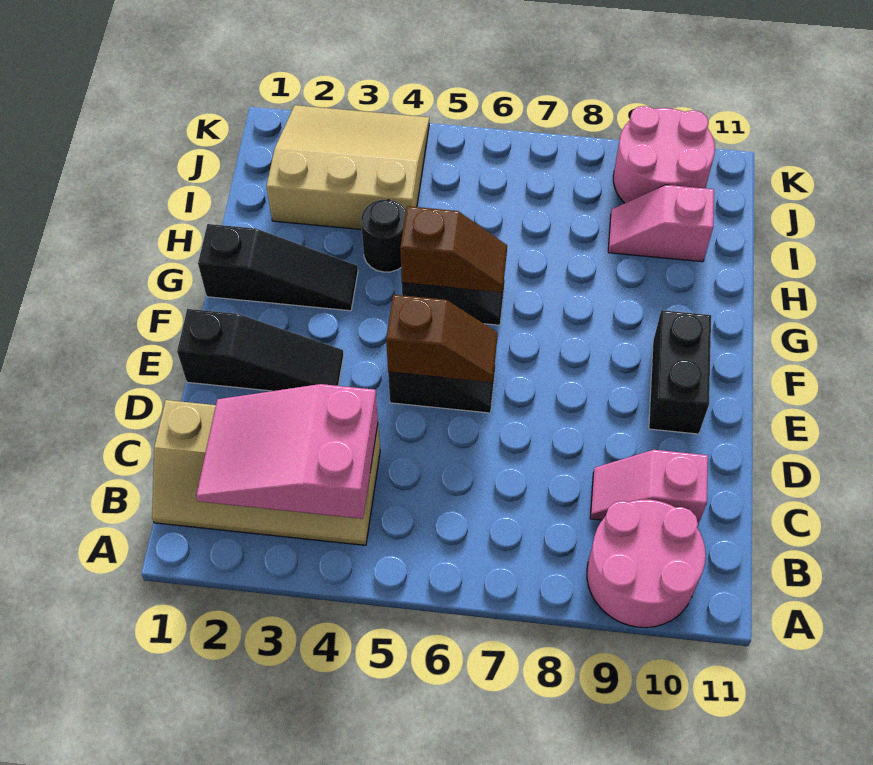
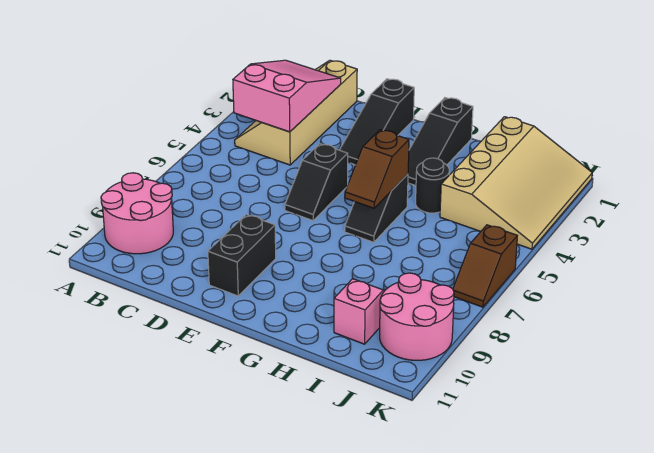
pink 1x2 slope [590,450,708,524] -> none
brown 1x2 slope [386,295,498,382] -> brown 1x2 slope moved to [453,225,517,307]
black 1x2 brick [649,310,711,434] -> black 1x2 brick turned to [208,214,276,296]
tan 3x3 slope [266,105,429,230] -> tan 3x4 slope [440,117,592,249]

